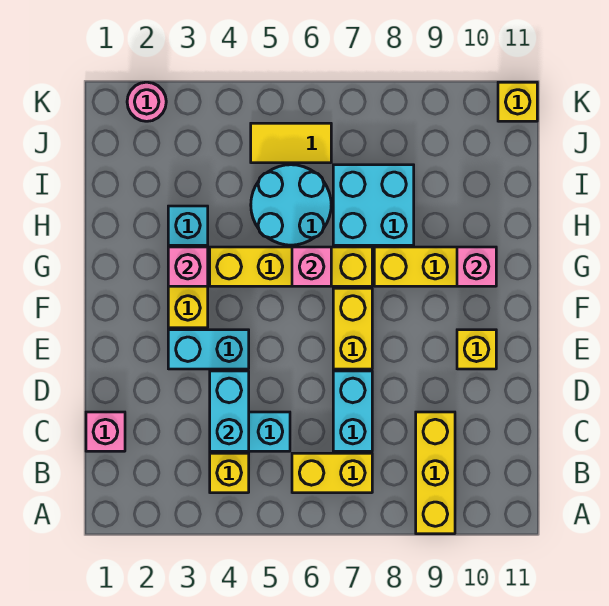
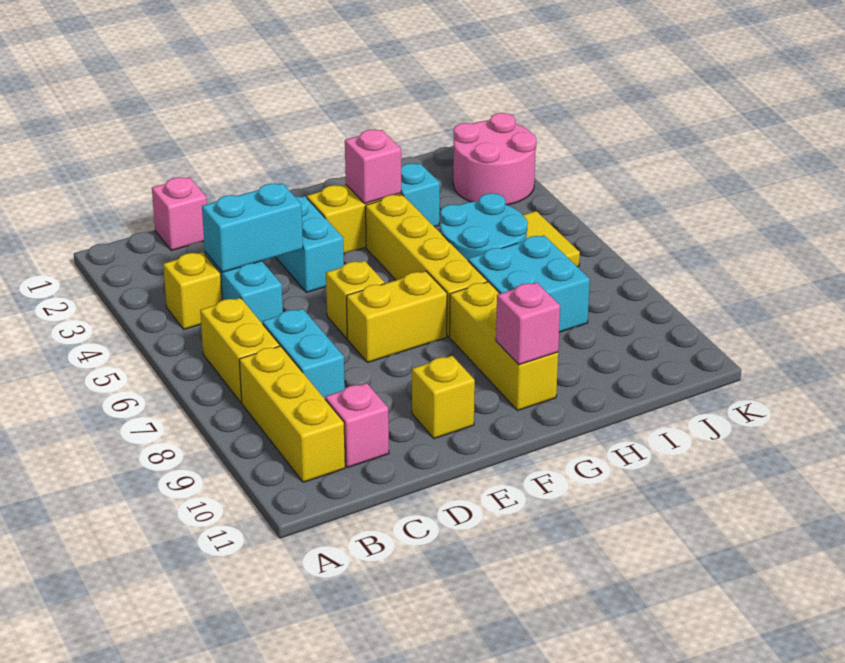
yellow 1x3 brick [416,412,455,534] -> yellow 1x3 brick turned to [239,346,345,482]
cyan 1x2 brick [333,371,372,451] -> cyan 1x2 brick turned to [263,309,345,399]
pink 1x1 brick [292,247,331,286] -> pink 1x1 brick moved to [325,383,389,468]
pink 1x1 round brick [127,82,166,121] -> pink 2x2 round brick [453,113,536,205]
yellow 1x1 brick [498,82,537,121] -> yellow 1x1 brick moved to [326,261,385,338]

